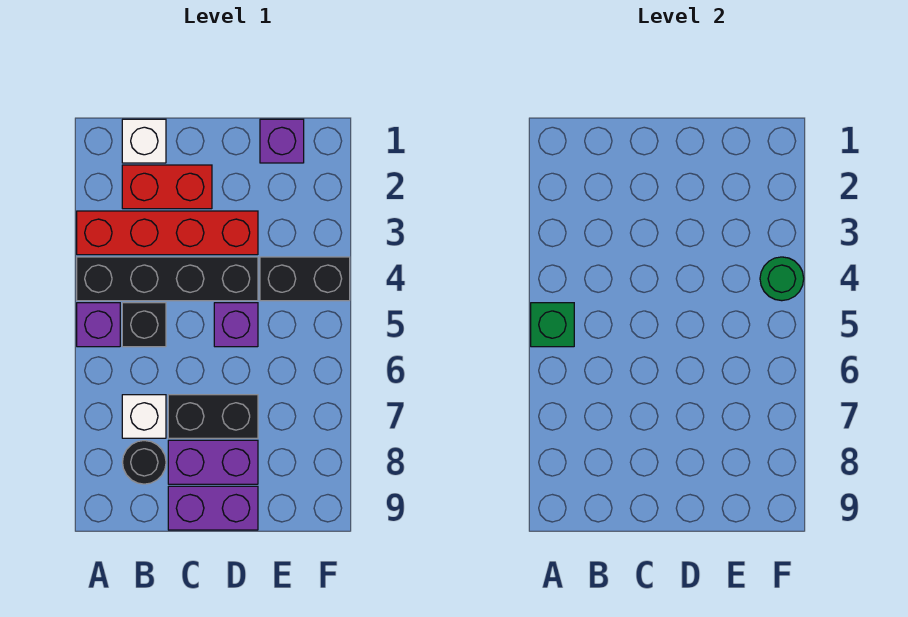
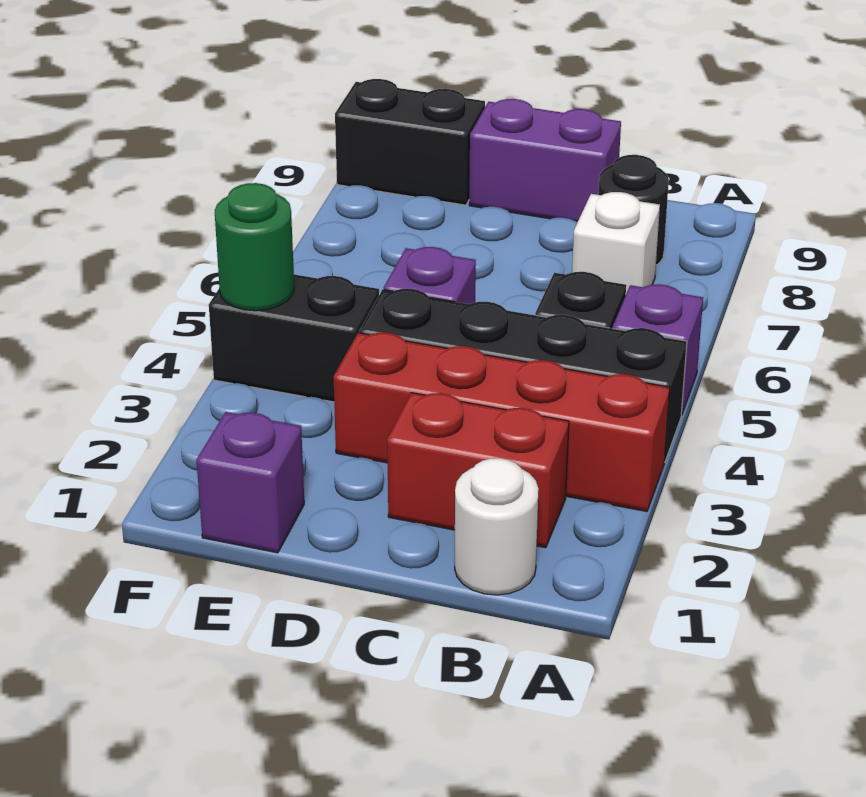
green 1x1 brick [531,303,574,347] -> none
white 1x1 brick [122,119,166,163] -> white 1x1 round brick [455,458,539,595]
black 1x2 brick [168,395,258,438] -> black 1x2 brick moved to [335,79,485,205]
purple 1x2 brick [168,440,258,484] -> none

